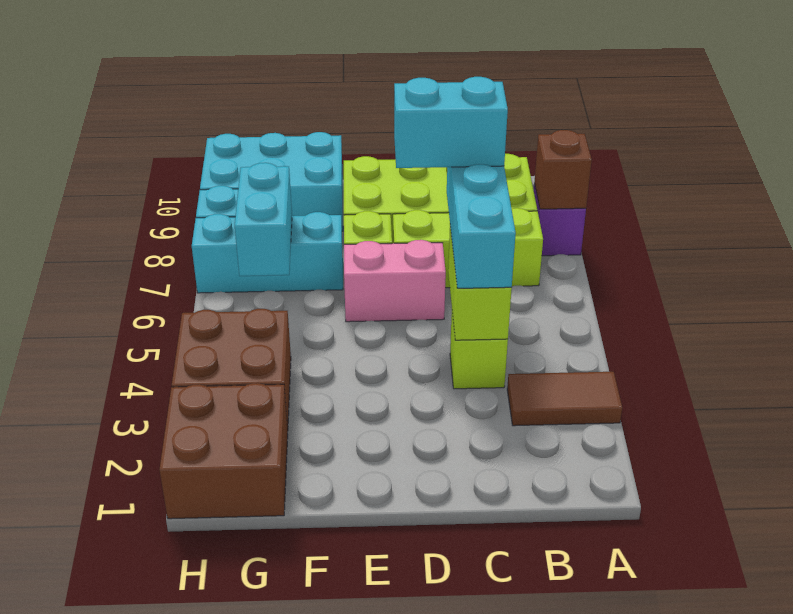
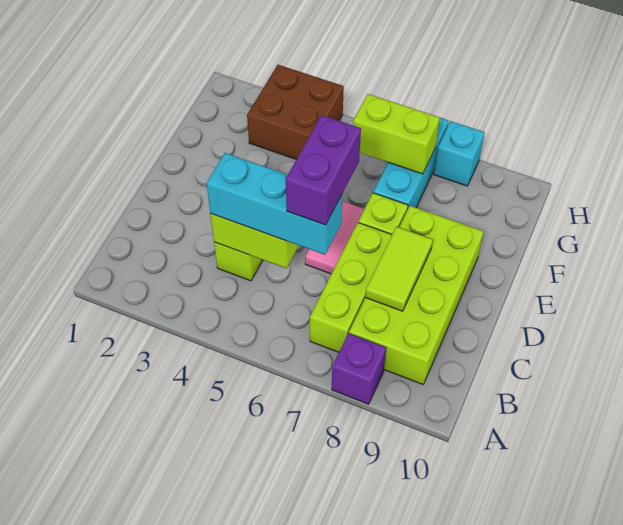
brown 1x2 tile [507,372,622,426] -> none
brown 1x1 brick [534,130,592,209] -> none
cyan 1x2 brick [394,77,508,168] -> purple 1x2 brick [286,115,361,225]
none -> lime 1x2 tile [365,227,433,311]
pink 1x2 brick [344,240,446,322] -> pink 1x2 tile [305,201,364,274]
cyan 2x3 brick [200,132,343,231] -> none
brown 2x2 brick [159,383,288,519] -> none
cyan 1x2 brick [235,163,292,276] -> lime 1x2 brick [353,94,440,174]

